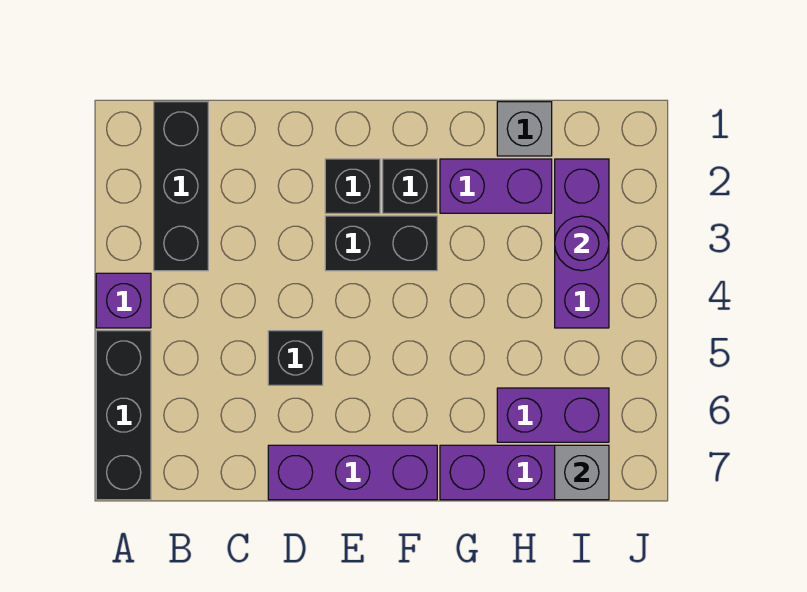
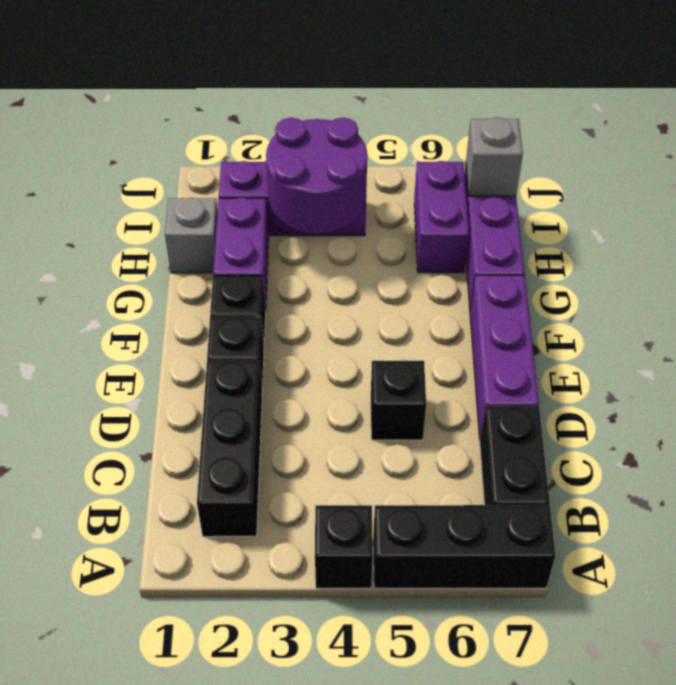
purple 1x1 brick [96,273,151,328] -> black 1x1 brick [315,505,373,588]
black 1x3 brick [154,102,208,271] -> black 1x3 brick turned to [197,361,262,537]
black 1x2 brick [325,216,437,271] -> black 1x2 brick moved to [480,406,550,505]
purple 1x1 round brick [555,216,609,271] -> purple 2x2 round brick [266,118,367,234]

